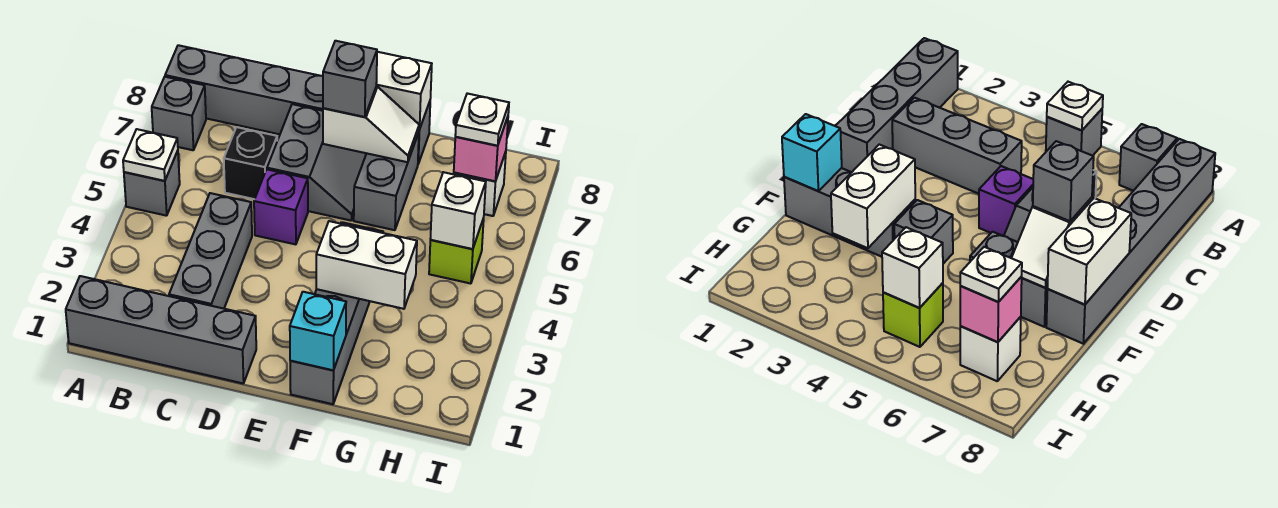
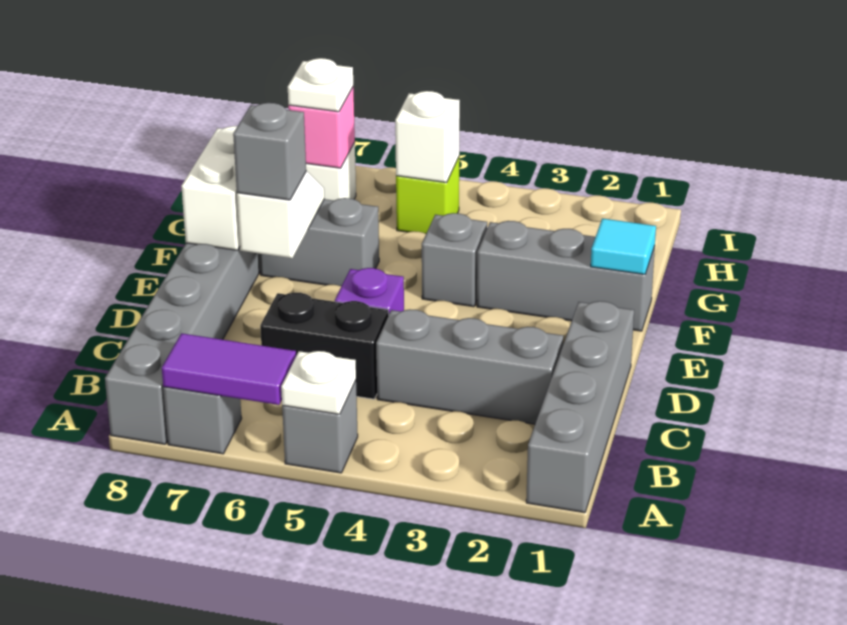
none -> purple 1x2 tile [162,333,296,405]
black 1x1 brick [224,127,277,199] -> black 1x2 brick [260,293,389,399]
grey 2x2 slope [267,104,366,221] -> none
cyan 1x1 brick [290,292,346,370] -> cyan 1x1 tile [591,218,656,275]
white 1x2 brick [316,221,417,309] -> none

